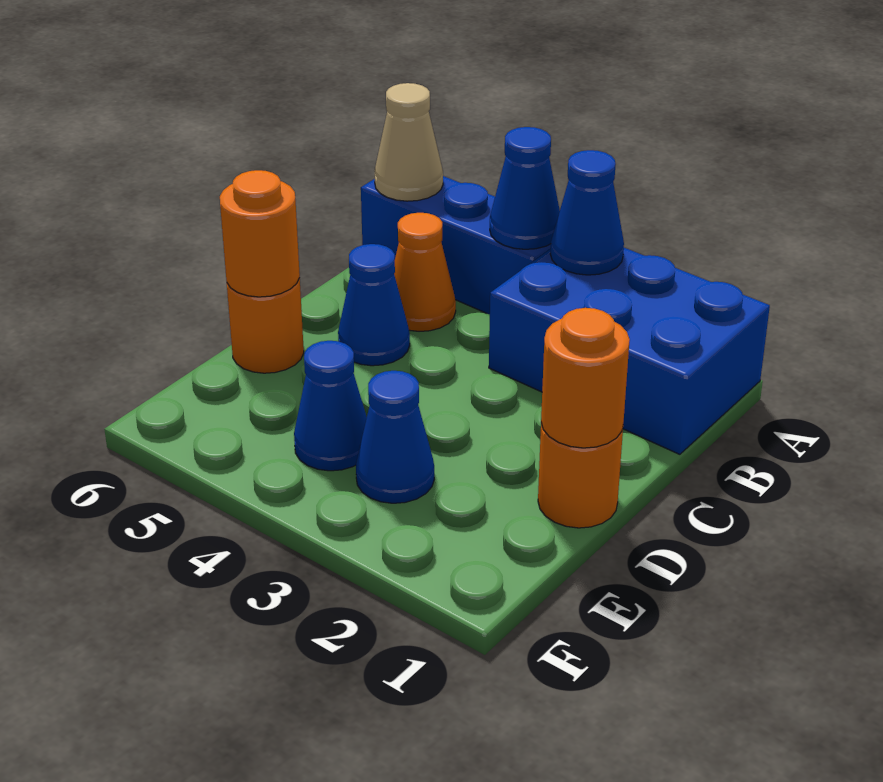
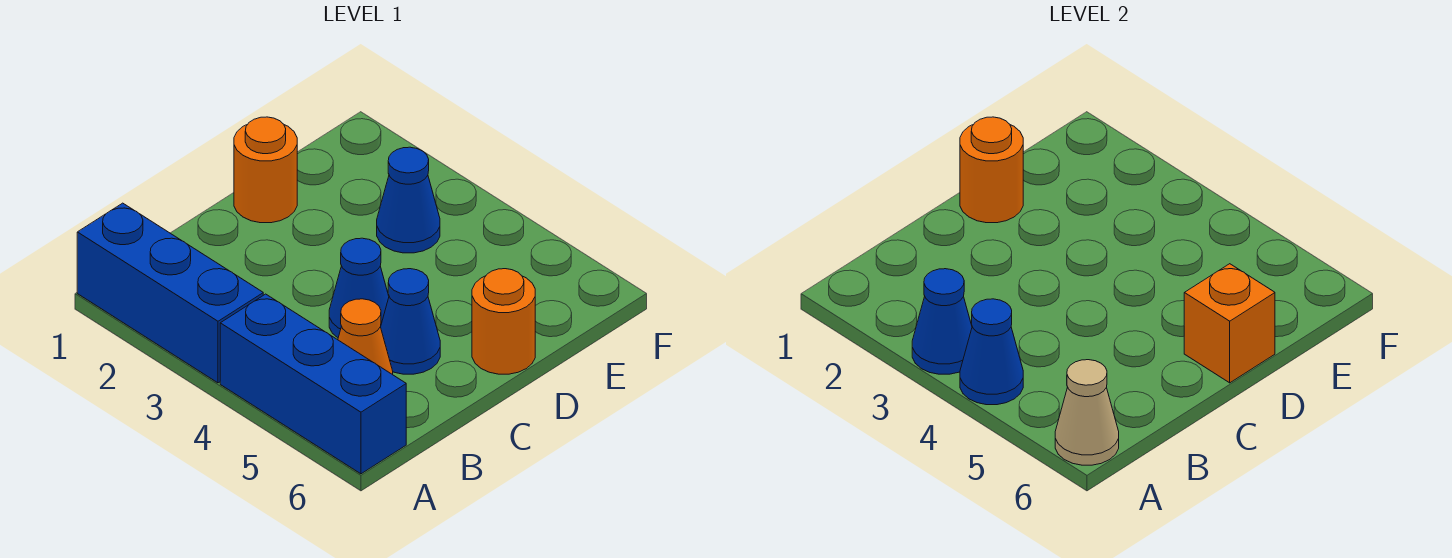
blue 2x3 brick [489,248,770,454] -> blue 1x3 brick [77,203,263,383]
orange 1x1 round brick [220,170,300,297] -> orange 1x1 brick [1184,264,1275,383]
blue 1x1 cone [294,341,367,471] -> blue 1x1 cone moved to [329,238,389,338]

